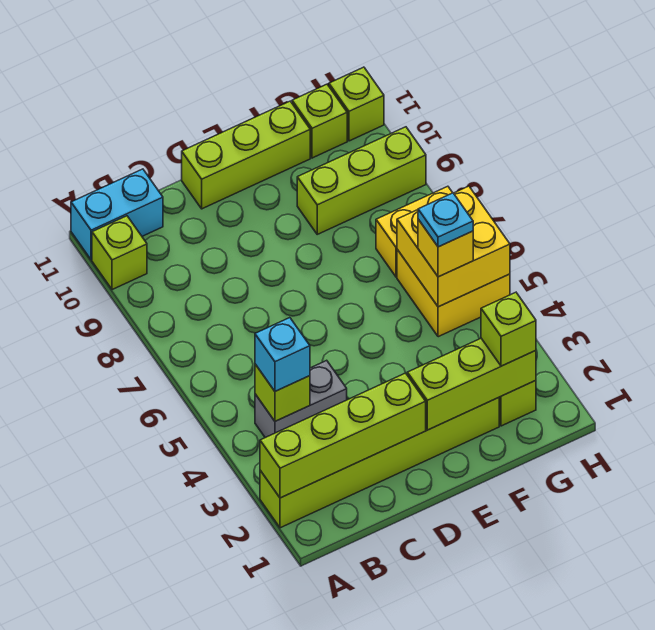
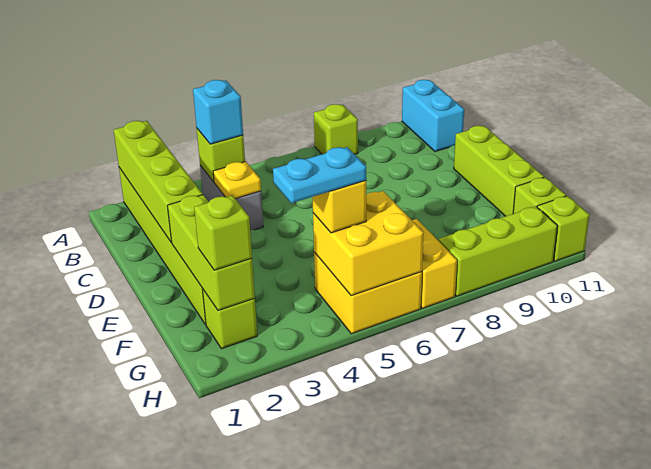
lime 1x1 brick [92,216,147,290] -> lime 1x1 brick moved to [314,104,358,154]
none -> yellow 1x1 plate [213,162,261,199]
lime 1x3 brick [297,127,426,234] -> lime 1x3 brick turned to [438,206,558,296]
cyan 1x1 plate [418,193,473,247] -> cyan 1x2 plate [273,147,366,203]

